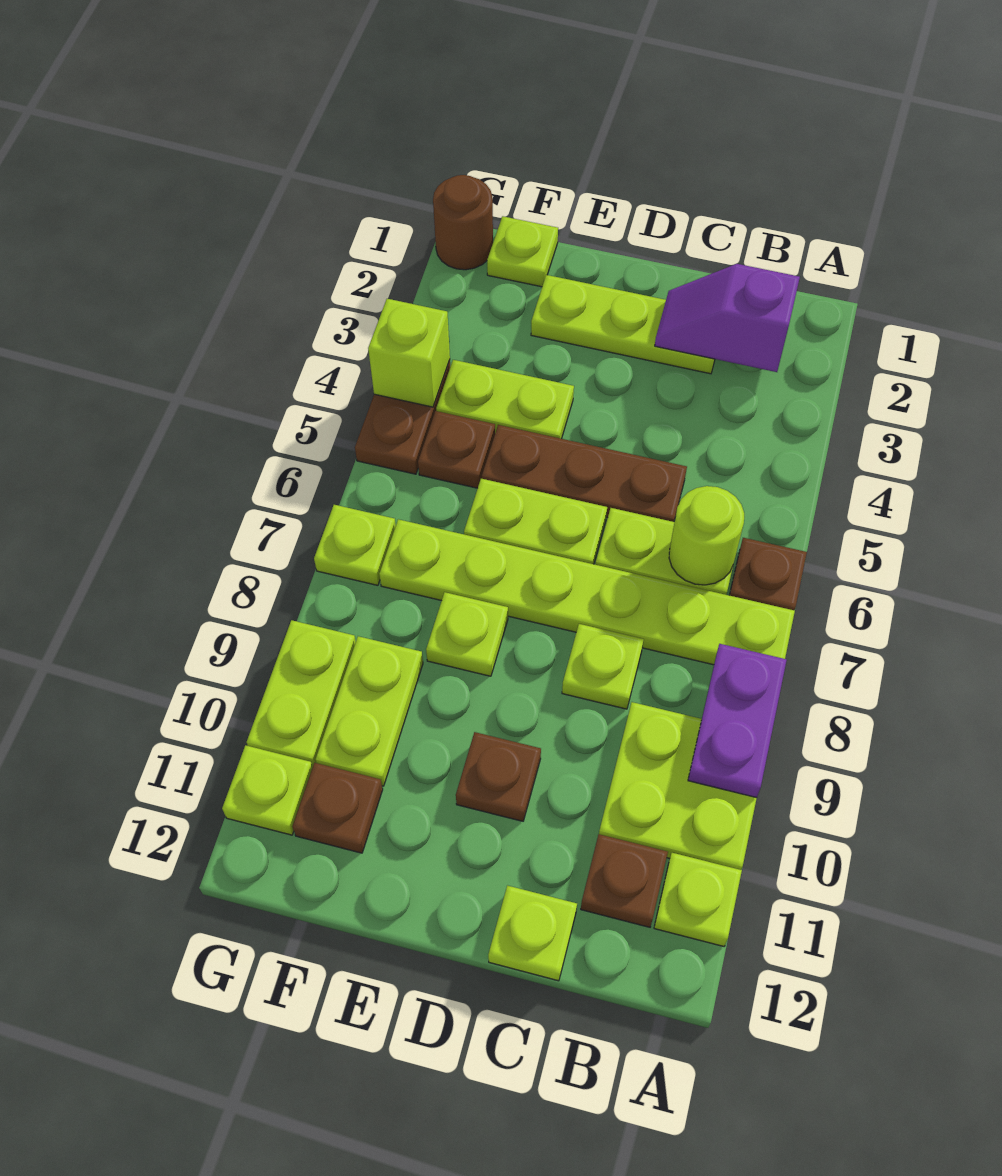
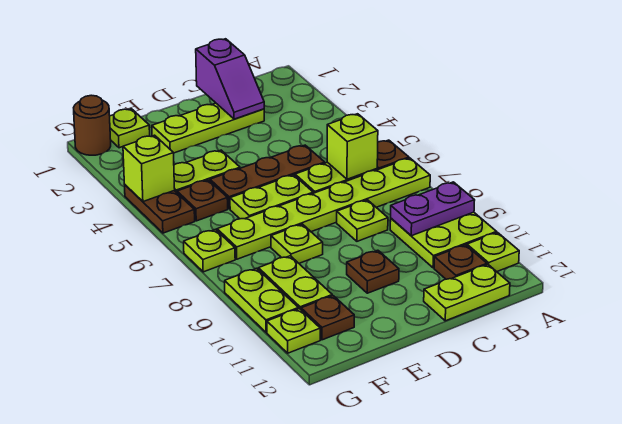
purple 1x2 plate [688,644,787,798] -> purple 1x2 plate turned to [391,182,475,236]
purple 1x2 slope [655,264,800,372] -> purple 1x2 slope turned to [196,39,264,119]
lime 1x1 round brick [669,486,744,585] -> lime 1x1 brick [327,114,378,179]
lime 1x1 plate [488,886,577,981] -> lime 1x2 plate [424,265,510,321]

